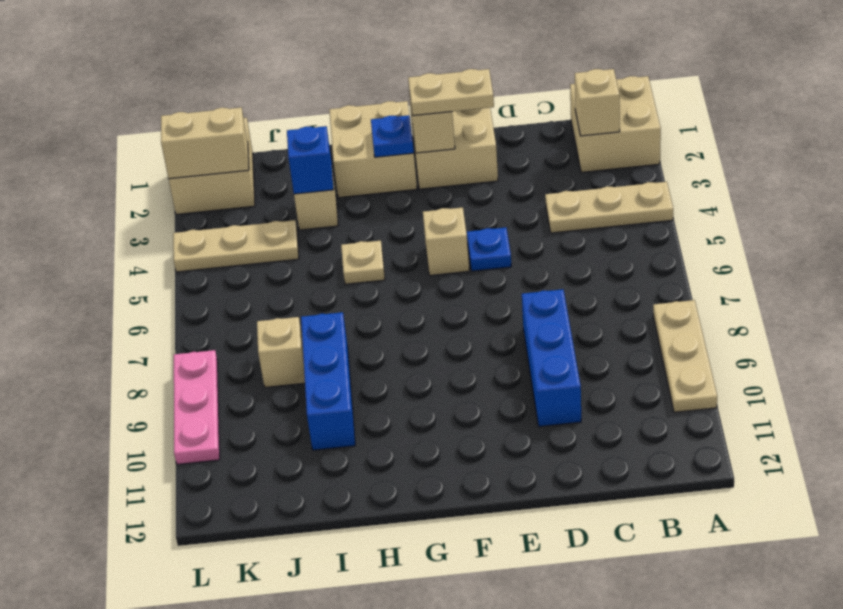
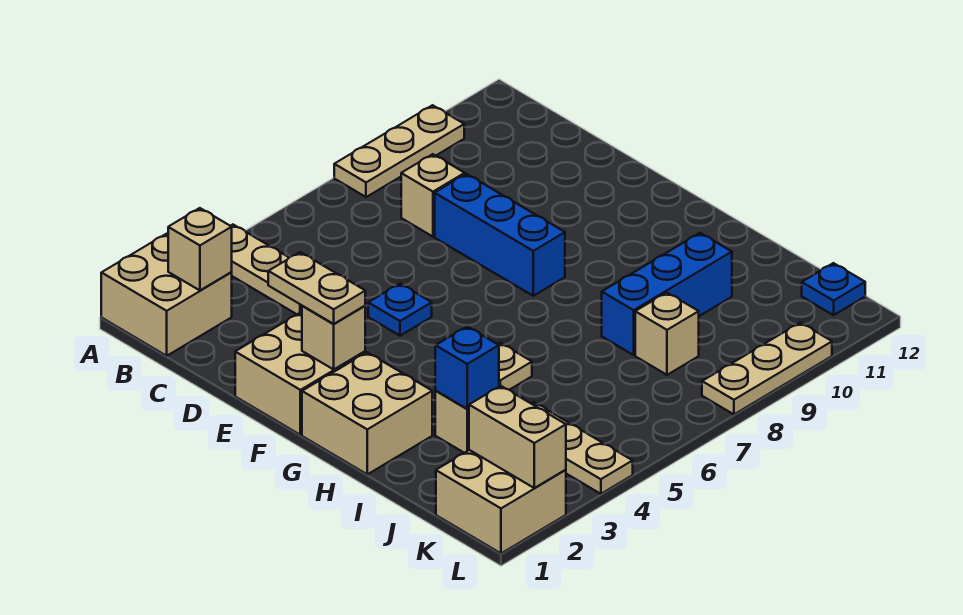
blue 1x3 brick [522,289,581,427] -> blue 1x3 brick turned to [435,174,565,296]
tan 1x1 brick [423,207,469,275] -> tan 1x1 brick moved to [401,154,465,237]
blue 1x1 plate [371,115,414,157] -> blue 1x1 plate moved to [802,263,865,315]
pink 1x3 plate [174,350,220,464] -> tan 1x3 plate [702,323,832,414]

